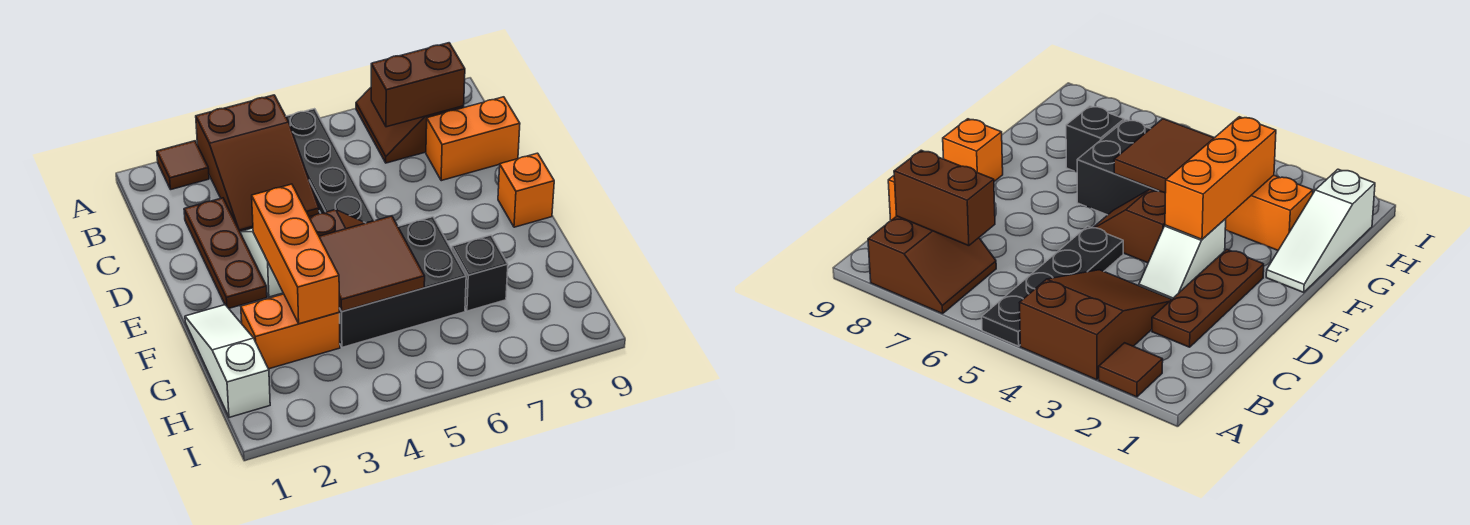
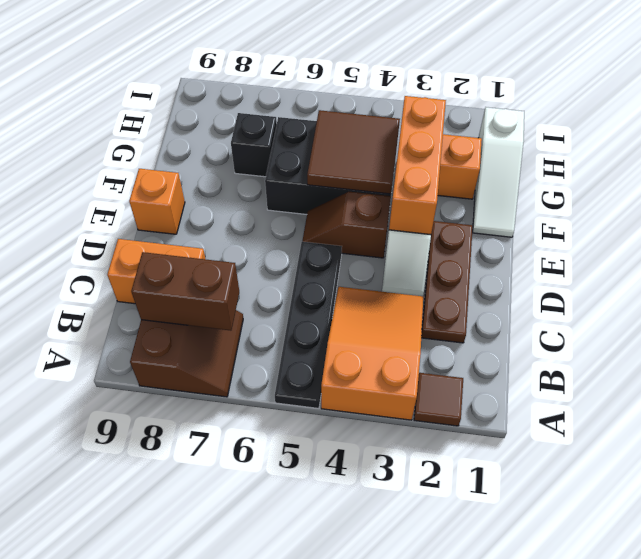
brown 2x3 slope [196,95,319,232] -> orange 2x3 slope [321,287,423,420]

